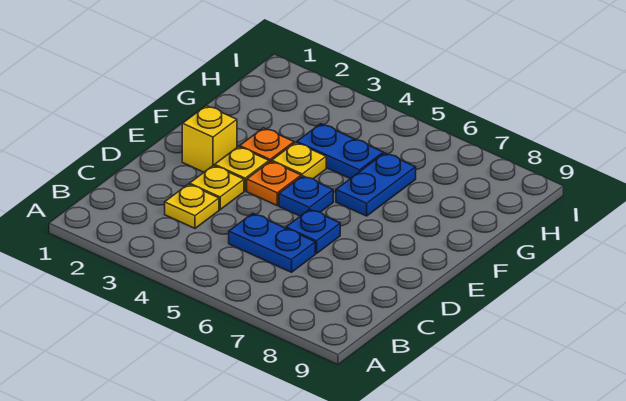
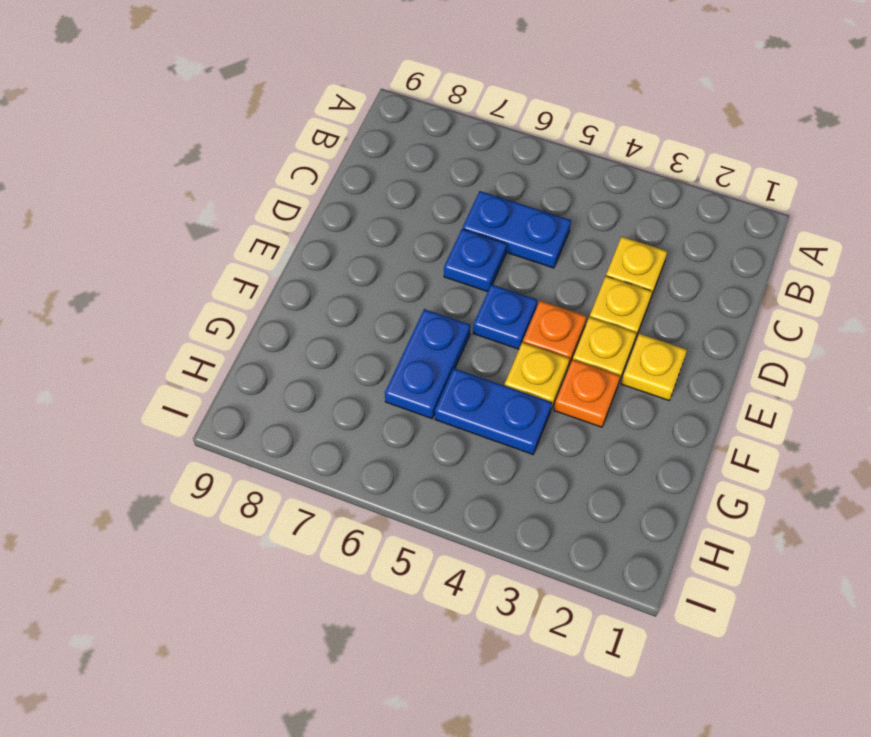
yellow 1x1 brick [182,106,237,172] -> yellow 1x1 plate [621,334,687,400]

